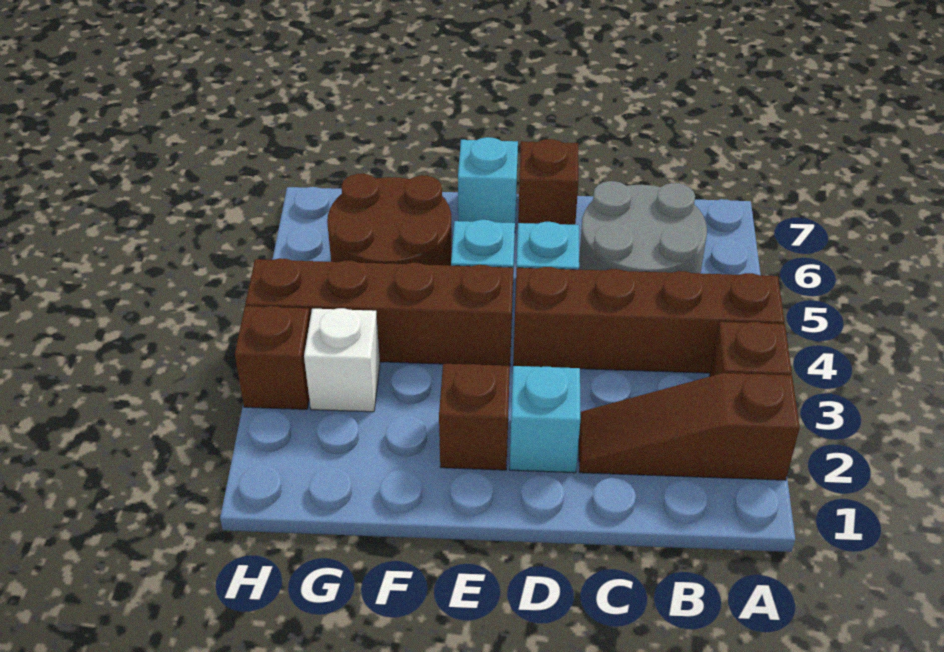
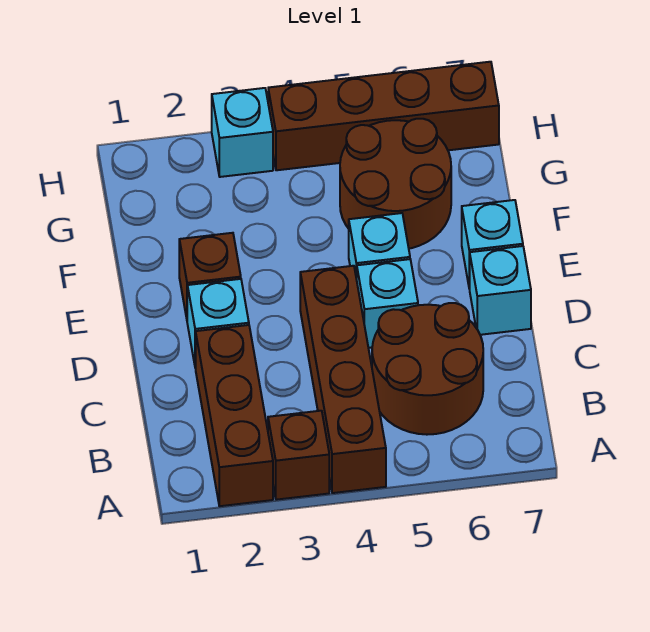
brown 1x3 slope [579,373,800,480] -> brown 1x3 brick [196,325,273,506]
grey 2x2 round brick [579,181,707,274] -> brown 2x2 round brick [372,303,483,435]
brown 1x1 brick [518,139,578,225] -> cyan 1x1 brick [470,246,531,335]
brown 1x4 brick [245,258,513,366] -> brown 1x4 brick turned to [268,62,499,170]
white 1x1 brick [304,308,380,412] -> none
brown 1x1 brick [235,306,310,409] -> cyan 1x1 brick [212,88,273,177]

